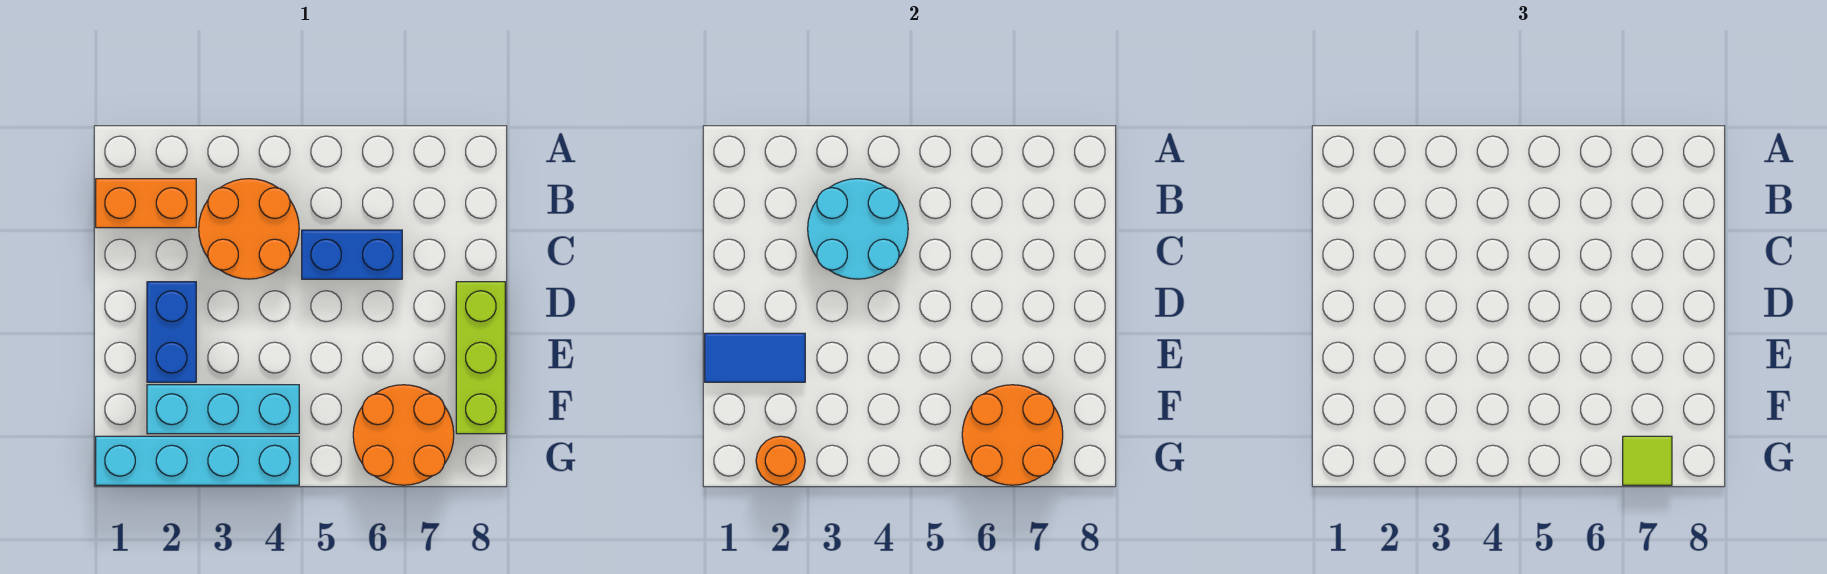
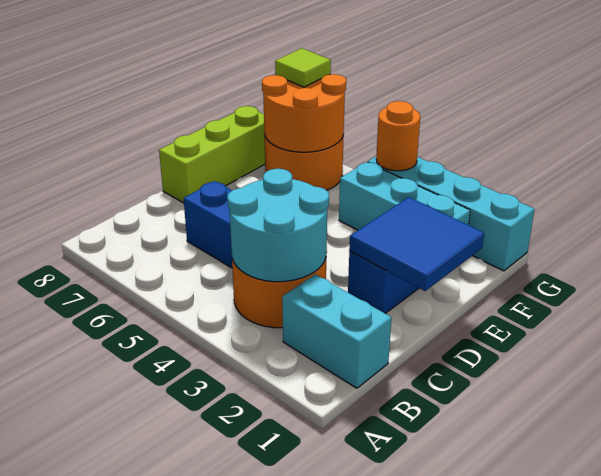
orange 1x2 brick [96,179,196,228] -> cyan 1x2 brick [282,274,392,388]
blue 1x2 tile [705,333,805,382] -> blue 2x2 tile [349,197,484,291]
orange 1x1 round brick [756,436,805,485] -> orange 1x1 round brick moved to [376,101,420,171]

